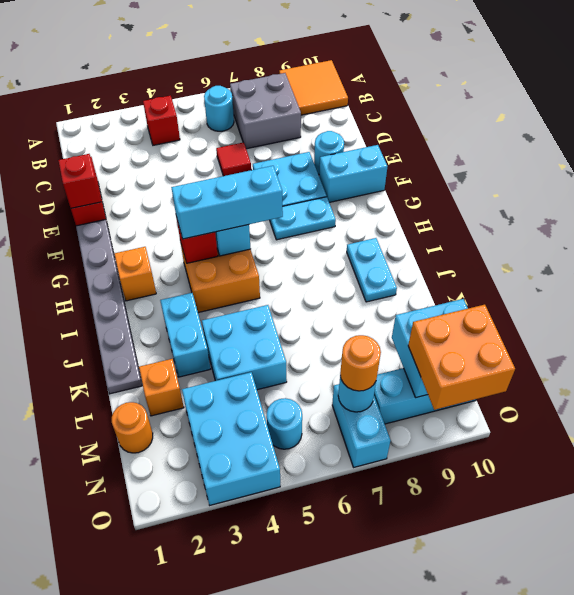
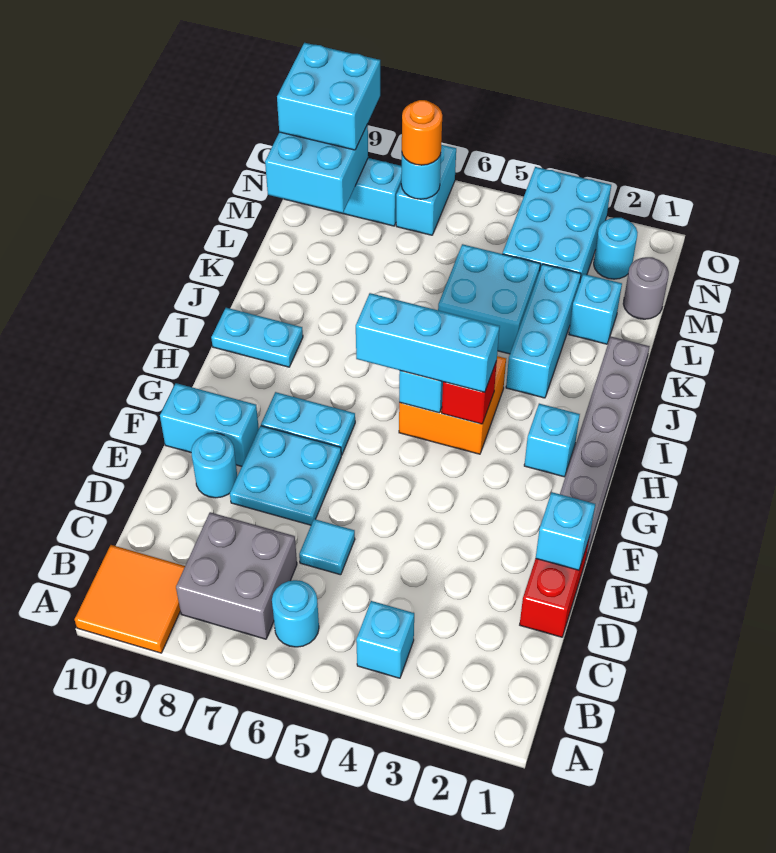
red 1x1 brick [143,96,180,145] -> cyan 1x1 brick [356,601,414,678]
red 1x1 tile [216,142,251,176] -> cyan 1x1 tile [299,519,355,575]
red 1x1 brick [58,154,101,208] -> cyan 1x1 brick [536,492,595,570]
orange 1x1 brick [114,247,156,301] -> cyan 1x1 brick [524,404,580,477]
cyan 1x2 plate [347,238,397,302] -> cyan 1x2 plate turned to [211,308,303,367]
cyan 1x2 brick [160,293,210,377] -> cyan 1x3 brick [506,264,581,398]
orange 1x1 brick [139,359,184,416] -> cyan 1x1 brick [569,274,622,344]
orange 1x1 round brick [112,402,153,453] -> grey 1x1 round brick [623,257,669,319]
cyan 1x1 round brick [267,398,302,449] -> cyan 1x1 round brick moved to [594,218,638,279]
orange 2x2 brick [408,305,515,410] -> cyan 2x2 brick [277,43,380,150]

